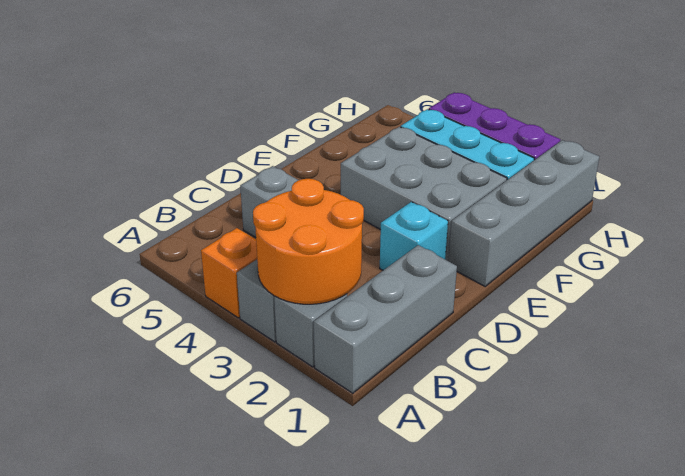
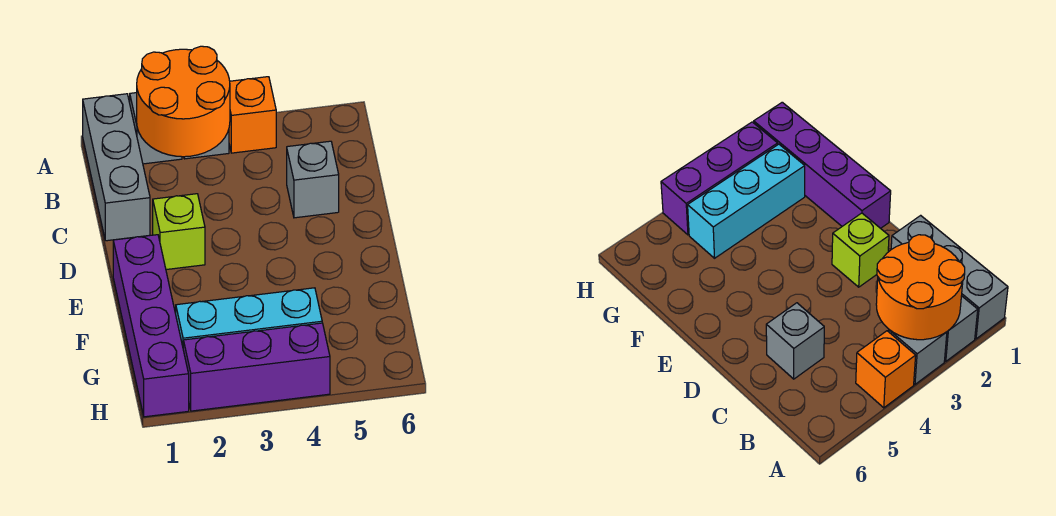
cyan 1x1 brick [380,202,448,270] -> lime 1x1 brick [153,194,205,270]
grey 1x4 brick [448,140,599,286] -> purple 1x4 brick [113,235,189,417]
grey 2x3 brick [341,127,507,261] -> none

